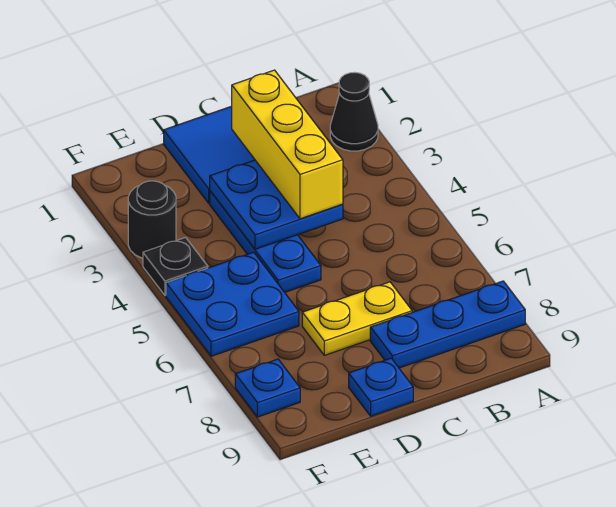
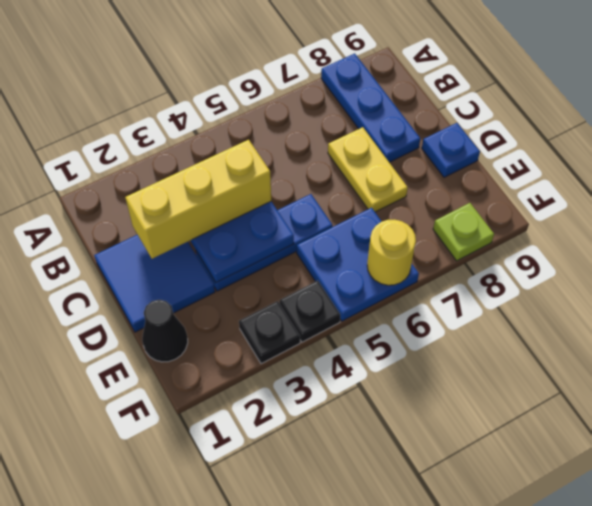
black 1x1 cone [330,72,378,151] -> black 1x1 cone moved to [142,300,188,362]
black 1x1 round brick [128,181,176,258] -> black 1x1 plate [239,301,300,364]
none -> yellow 1x1 round brick [367,220,416,285]
blue 1x1 plate [235,359,300,417] -> lime 1x1 plate [433,203,494,261]

